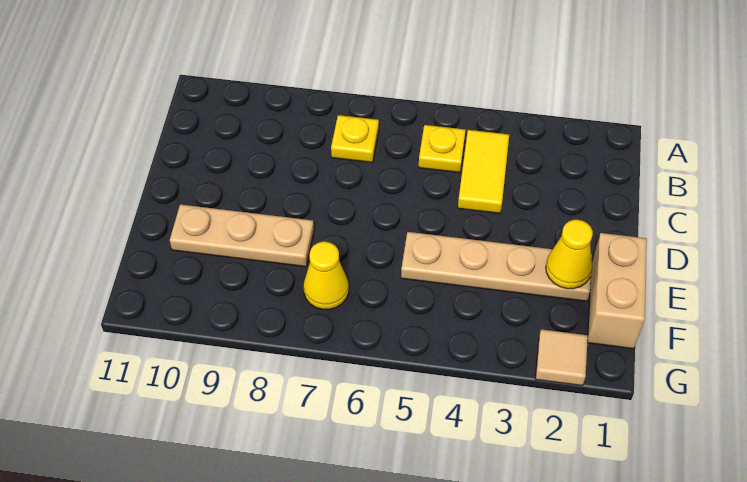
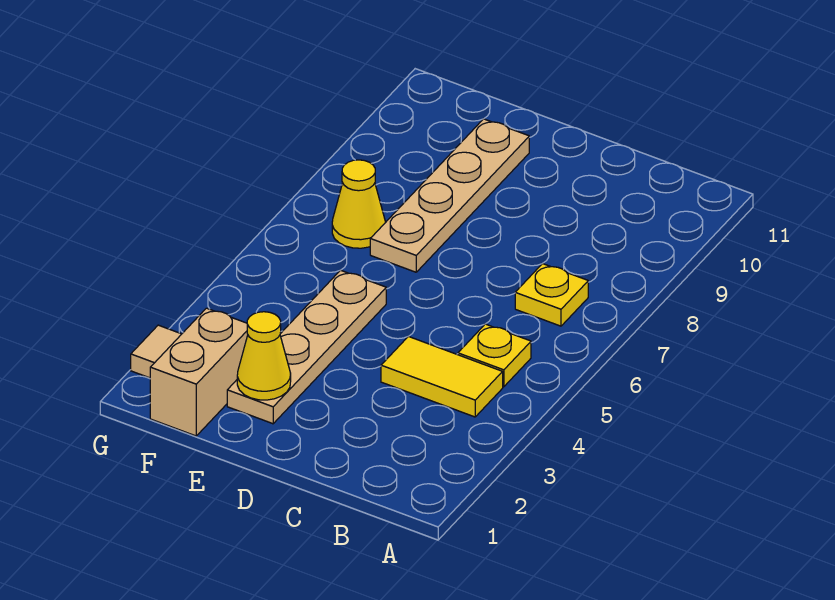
tan 1x2 brick [587,233,647,349] -> tan 1x2 brick turned to [150,308,248,436]
tan 1x3 plate [170,204,314,267] -> tan 1x4 plate [370,119,529,272]

